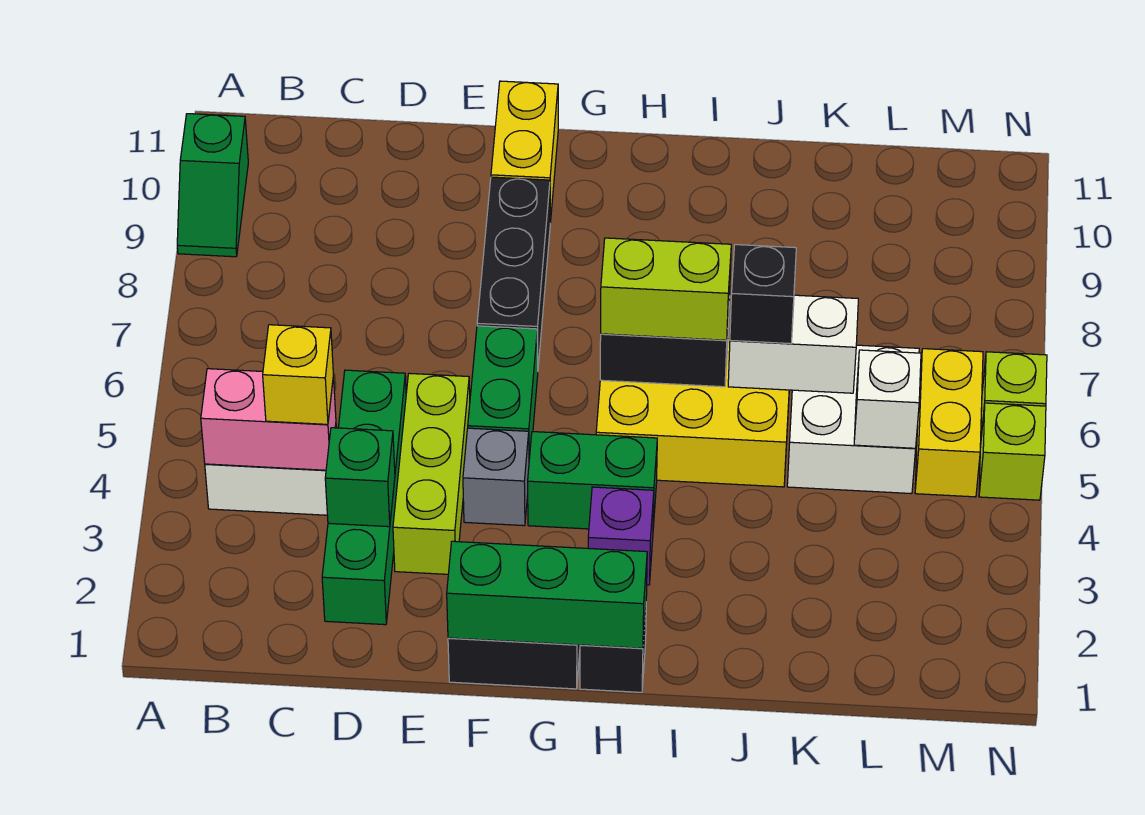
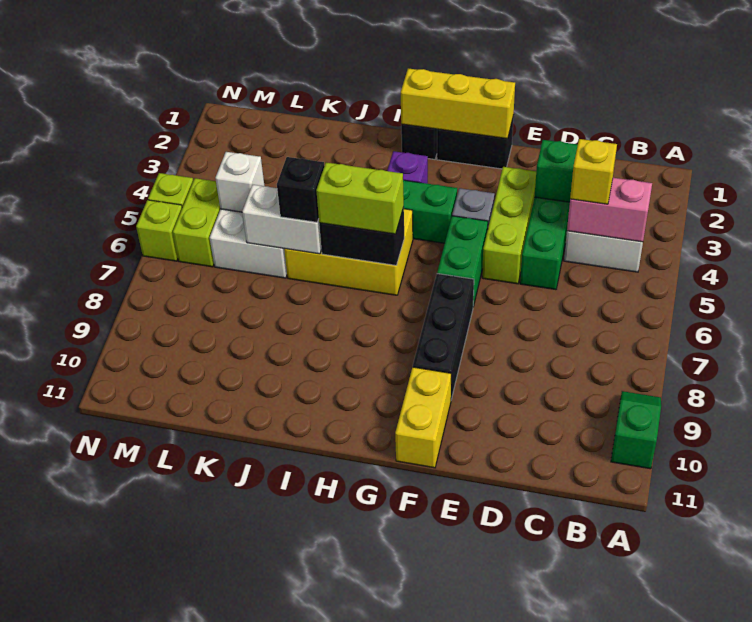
green 1x3 brick [447,541,647,648] -> yellow 1x3 brick [401,68,515,139]
yellow 1x2 brick [915,349,983,497] -> lime 1x2 brick [173,178,220,267]

